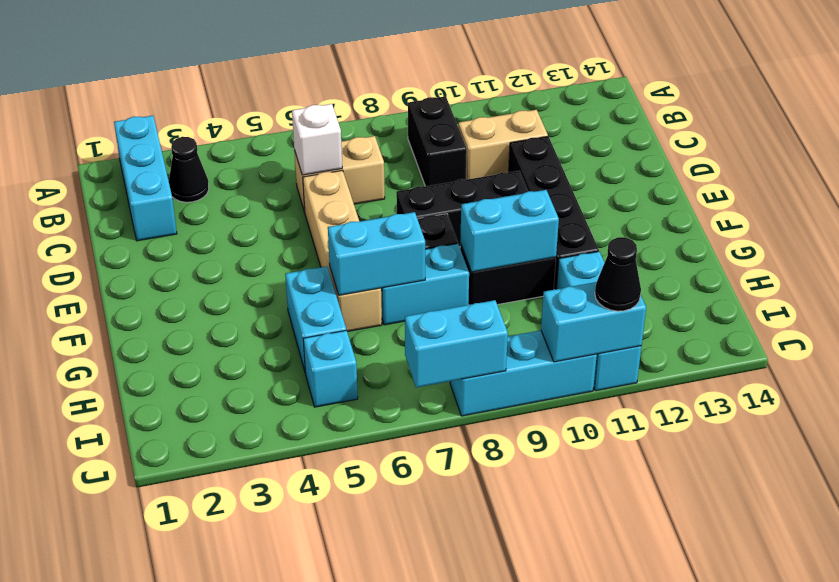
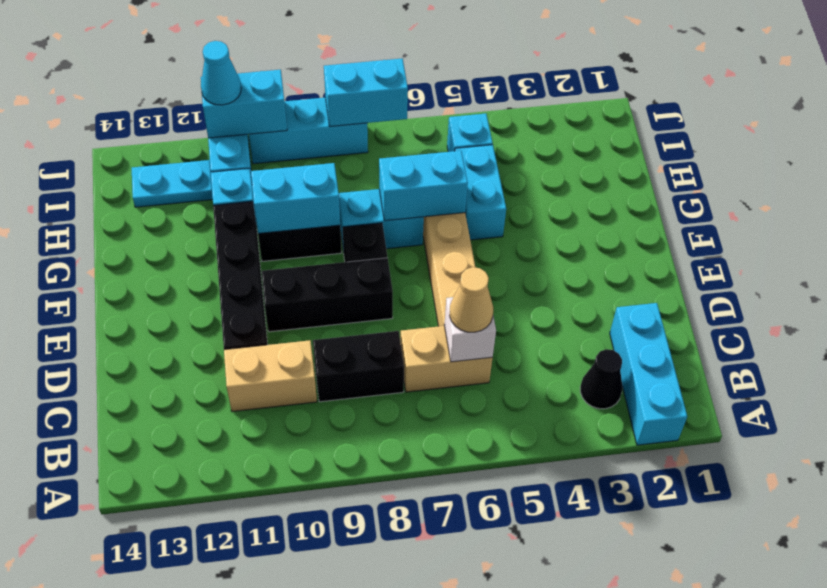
black 1x2 brick [408,96,467,186] -> black 1x2 brick turned to [313,331,404,402]
none -> tan 1x1 cone [450,267,493,332]
none -> cyan 1x2 plate [132,160,213,207]
black 1x1 cone [595,237,641,311] -> cyan 1x1 cone [201,41,241,105]

